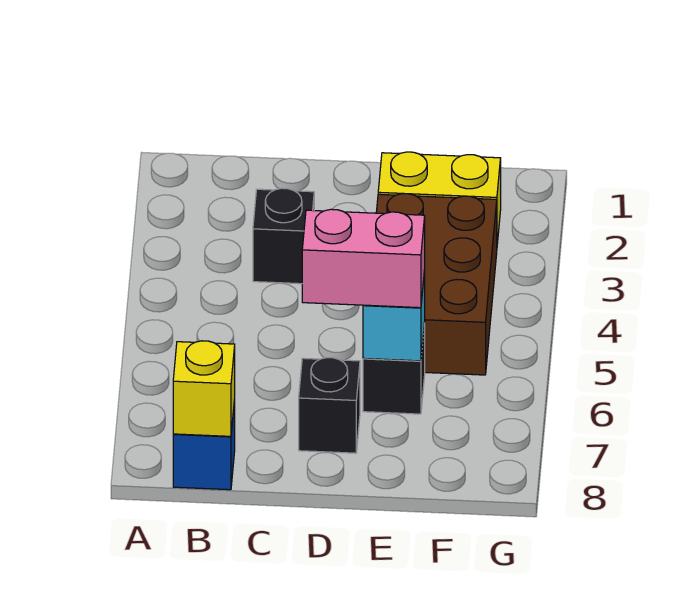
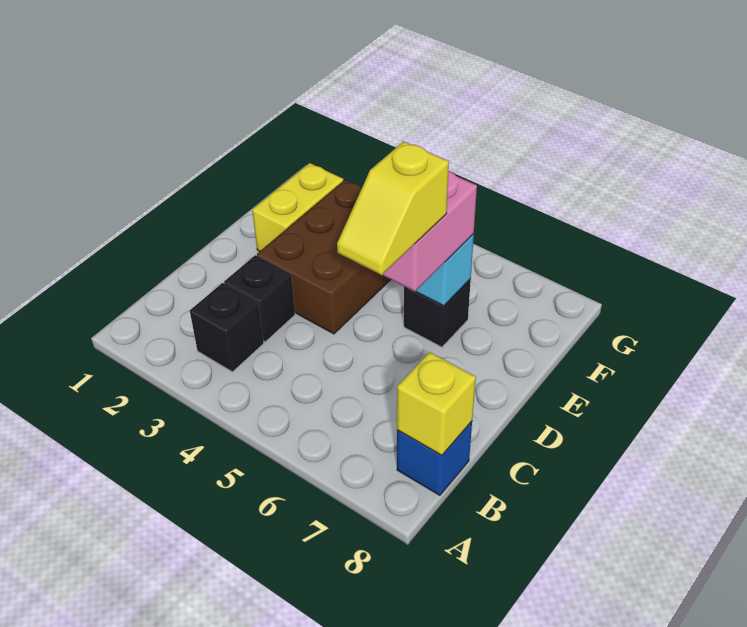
none -> yellow 1x2 slope [337,141,449,275]
black 1x1 brick [299,358,360,453] -> black 1x1 brick moved to [190,283,264,372]
brown 2x3 brick [376,194,497,375] -> brown 2x3 brick turned to [257,180,391,334]

